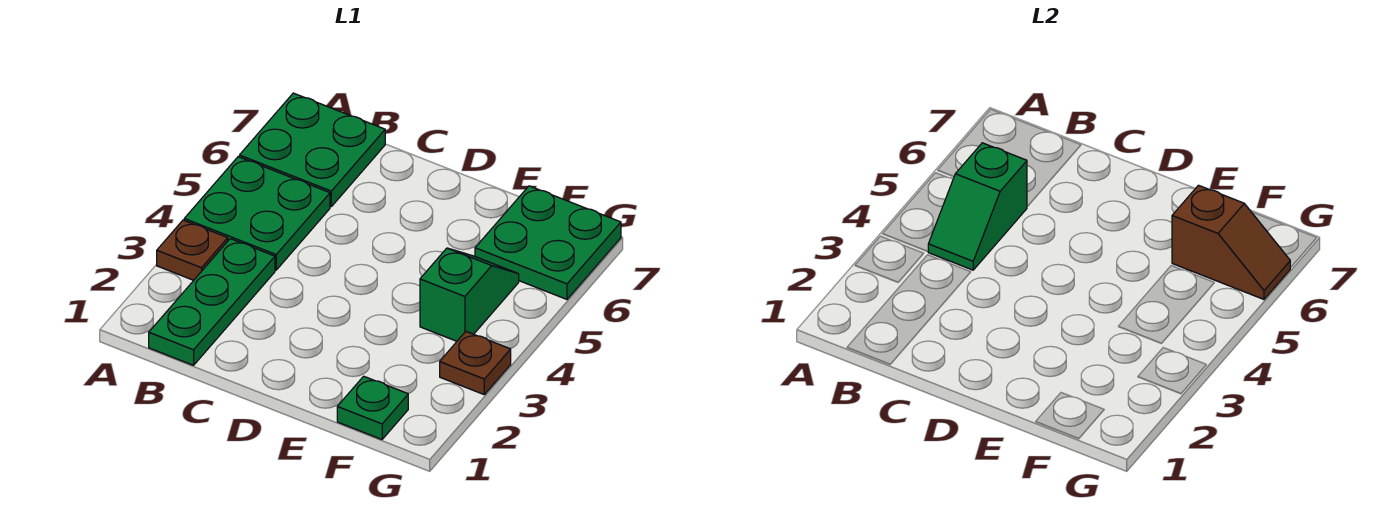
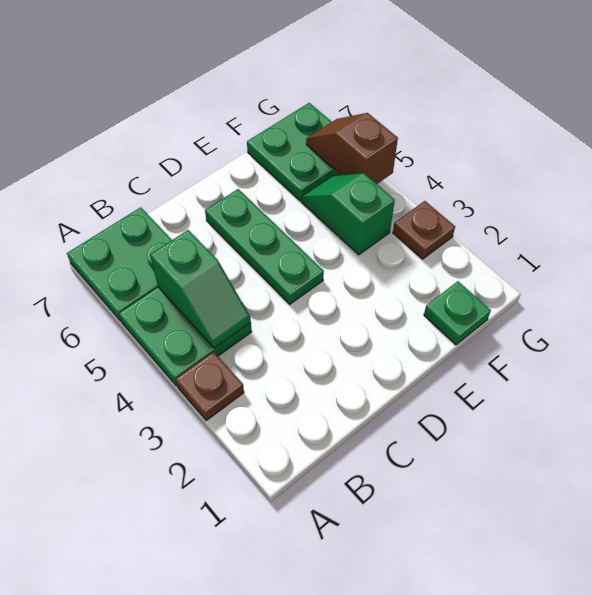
green 1x3 plate [149,239,275,365] -> green 1x3 plate moved to [205,189,324,304]
brown 1x2 slope [1172,185,1290,299] -> brown 1x2 slope turned to [306,113,398,184]

